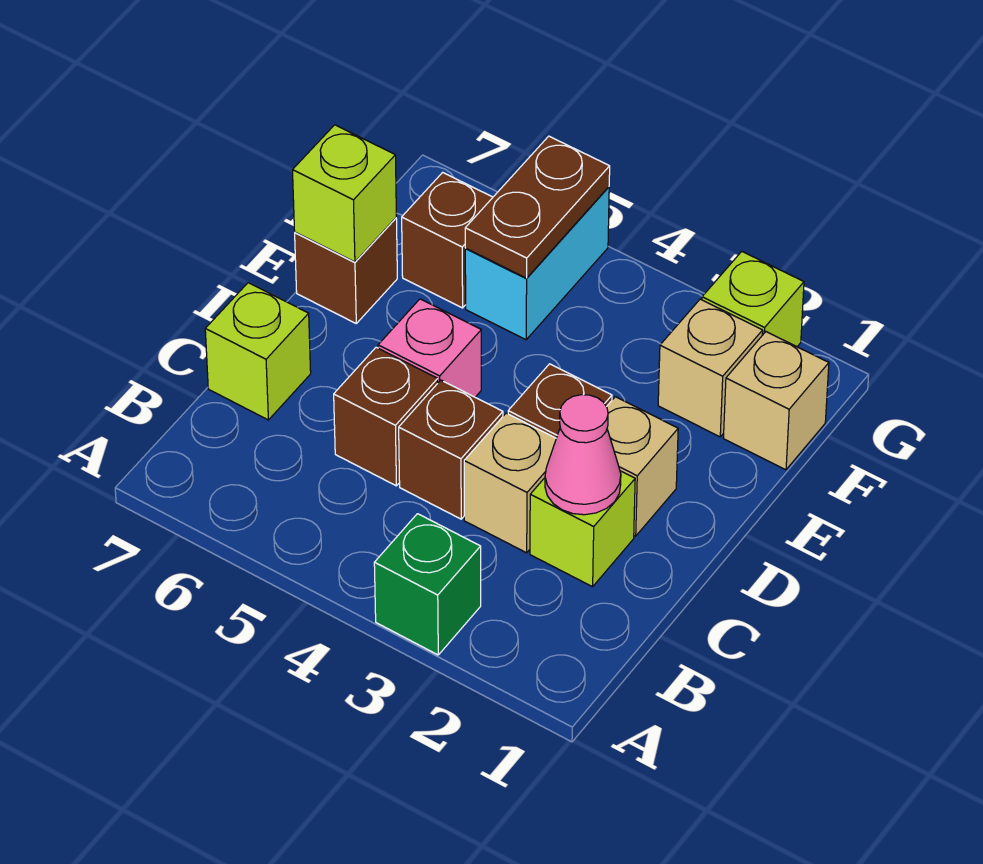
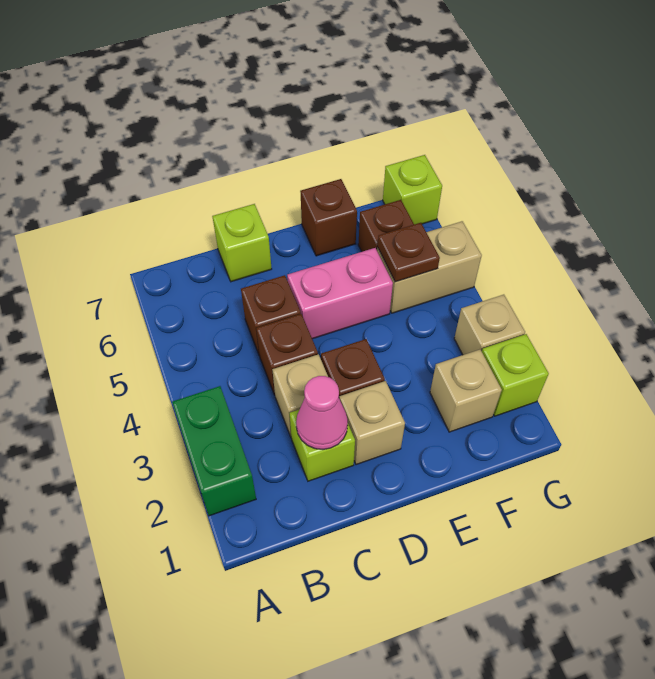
green 1x1 brick [374,514,481,655] -> green 1x2 brick [172,386,256,516]
pink 1x1 brick [378,299,481,397] -> pink 1x2 brick [287,248,393,339]
lime 1x1 brick [293,125,396,262] -> lime 1x1 brick moved to [383,155,442,224]
tan 1x1 brick [723,332,829,470] -> tan 1x1 brick moved to [454,295,525,355]
cyan 1x2 brick [465,187,609,340] -> tan 1x2 brick [377,221,482,313]
brown 1x2 plate [465,136,610,278] -> brown 1x1 plate [378,223,440,282]

